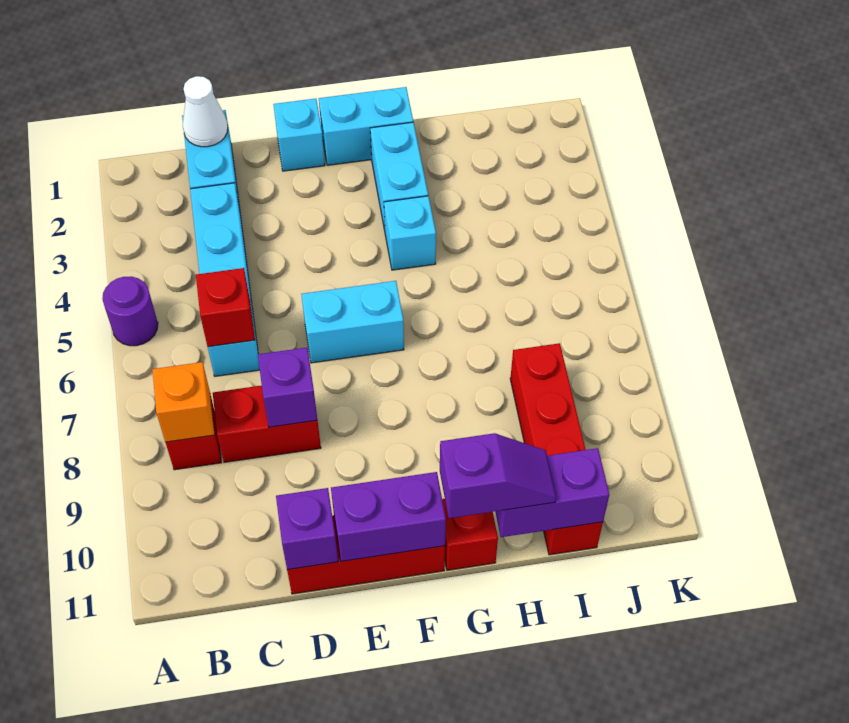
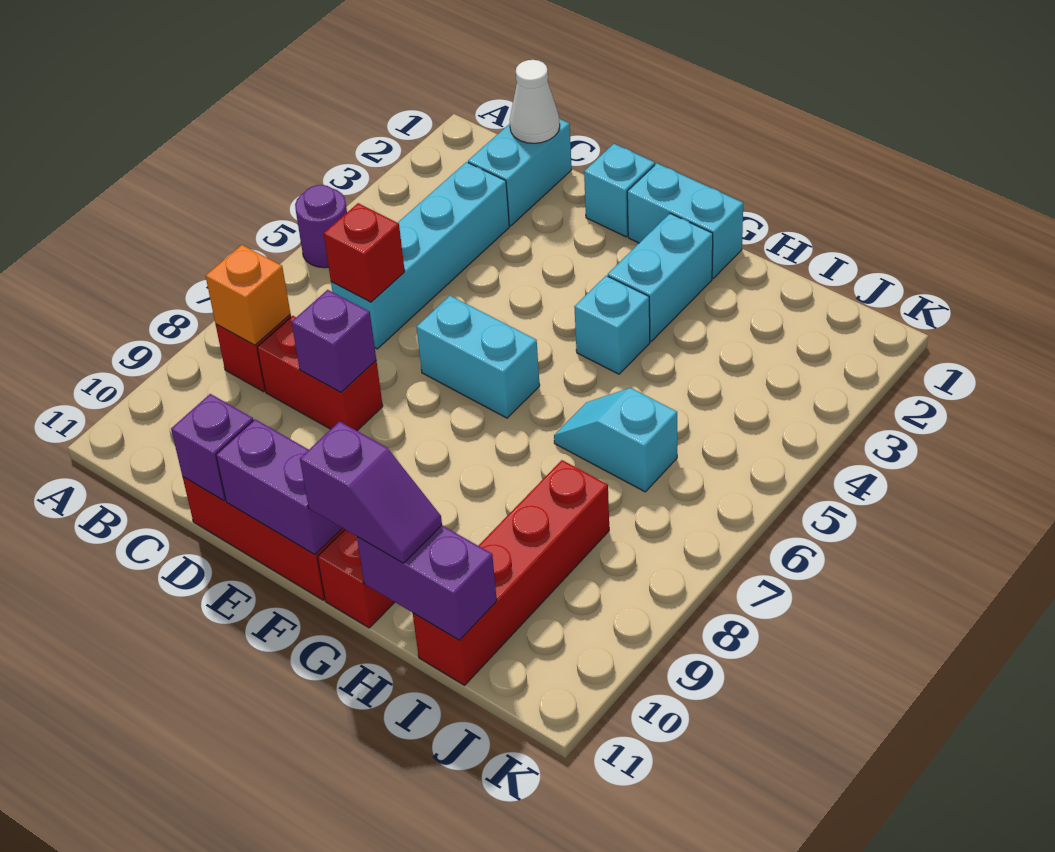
none -> cyan 1x2 slope [554,388,677,492]

